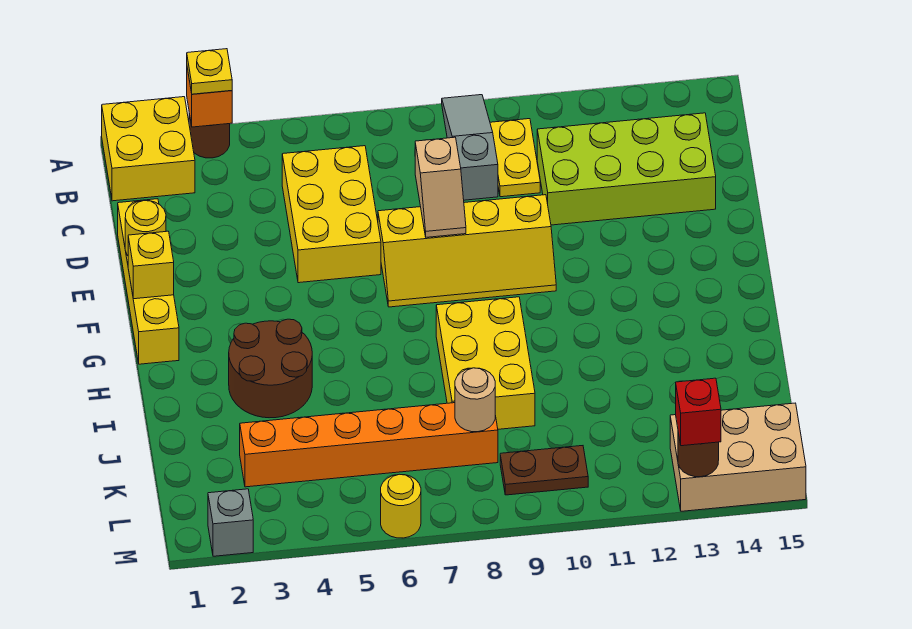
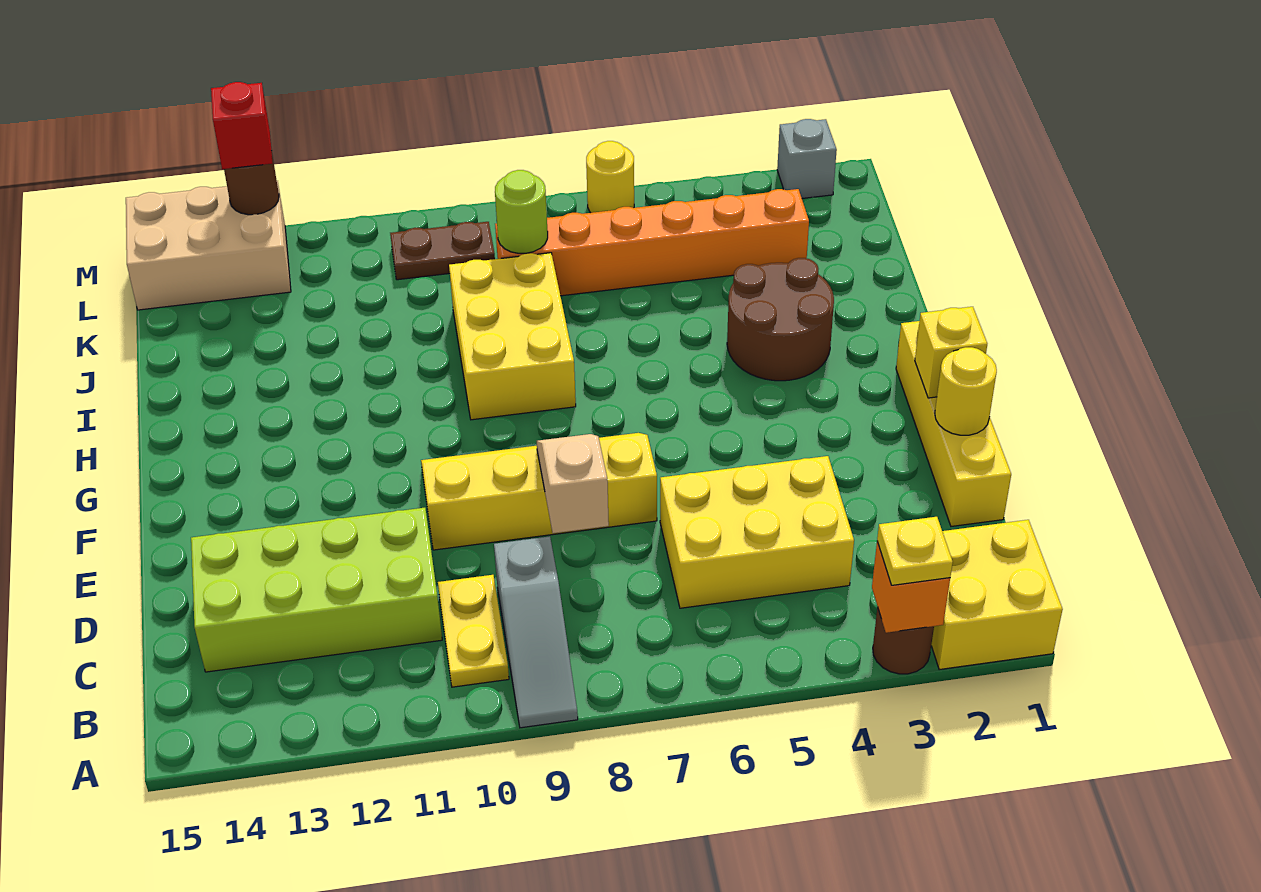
yellow 2x3 brick [282,146,381,283] -> yellow 2x3 brick turned to [660,456,854,608]
tan 1x1 round brick [455,368,495,432] -> lime 1x1 round brick [495,170,548,253]

